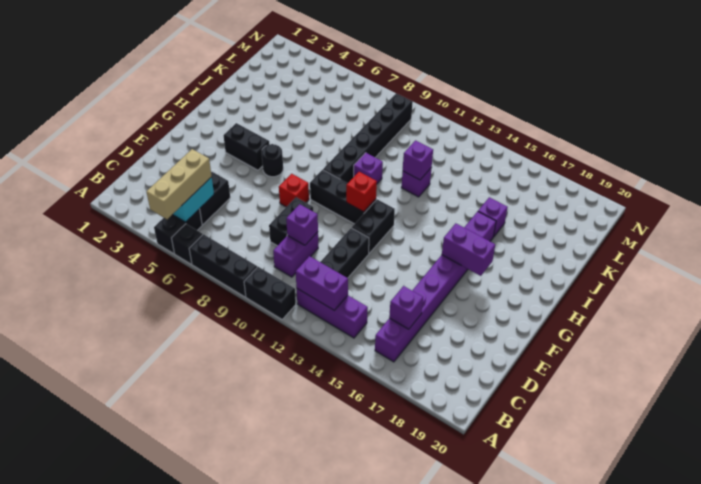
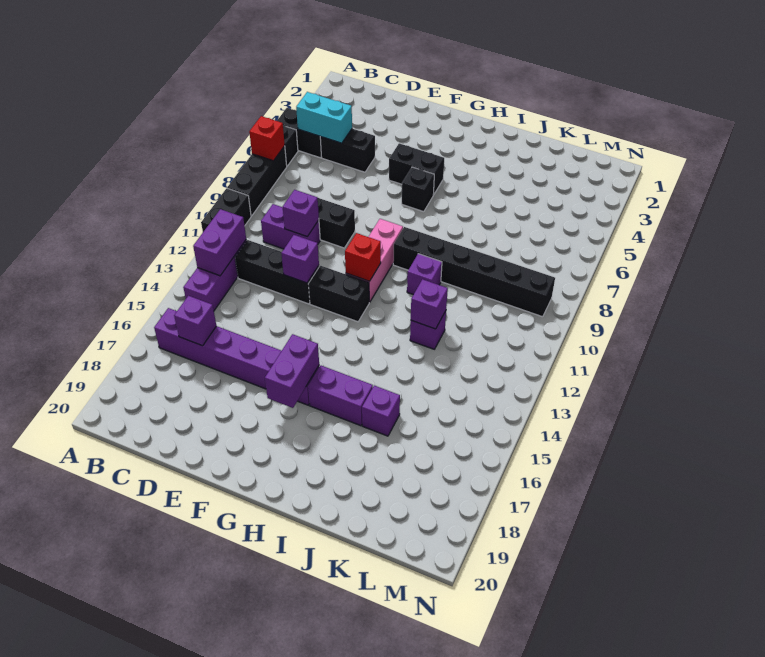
tan 1x3 brick [147,149,212,219] -> none
none -> purple 1x1 brick [281,235,319,283]
red 1x1 brick [279,174,309,207] -> red 1x1 brick moved to [249,116,285,161]
black 1x2 brick [223,123,269,170] -> black 1x2 brick turned to [389,143,444,195]
black 1x1 round brick [262,144,283,177] -> black 1x1 brick [402,167,434,212]
black 1x3 brick [310,170,376,224] -> pink 1x3 brick [346,219,403,302]

